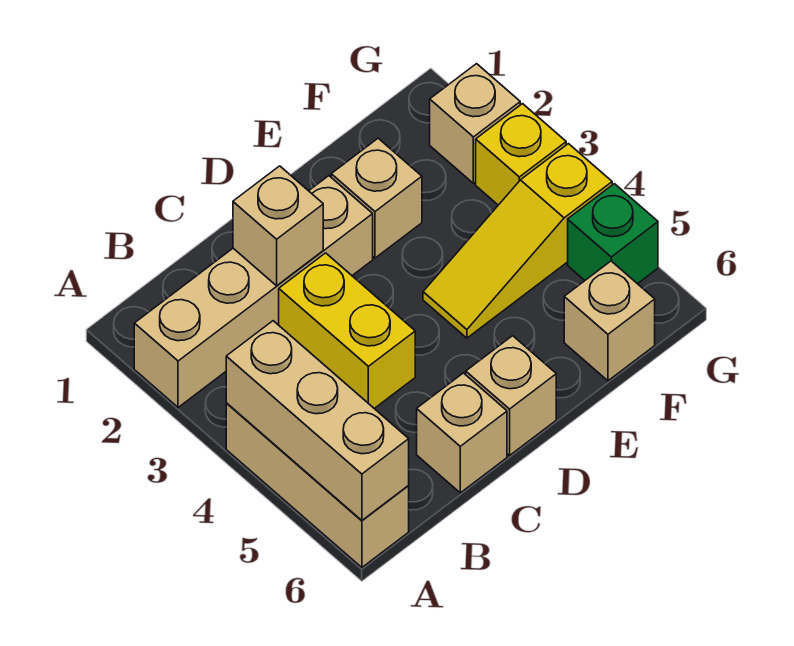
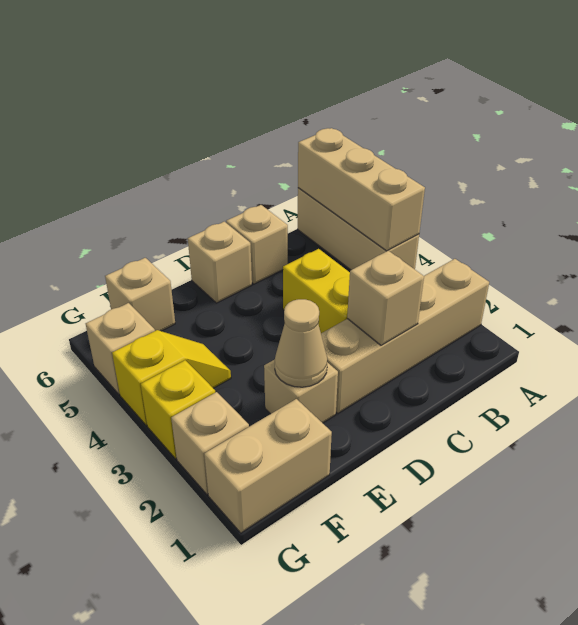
none -> tan 1x1 cone [275,299,328,387]
yellow 1x3 slope [423,144,612,338] -> yellow 1x2 slope [112,330,231,426]
none -> tan 1x2 brick [204,399,332,533]
green 1x1 brick [568,184,658,284] -> tan 1x1 brick [86,303,155,394]

